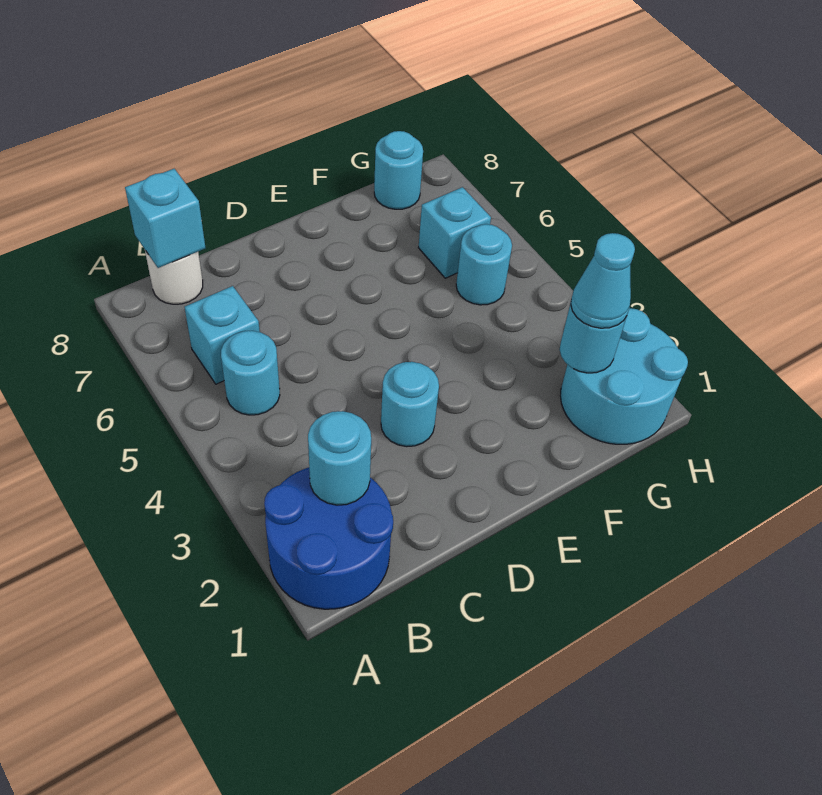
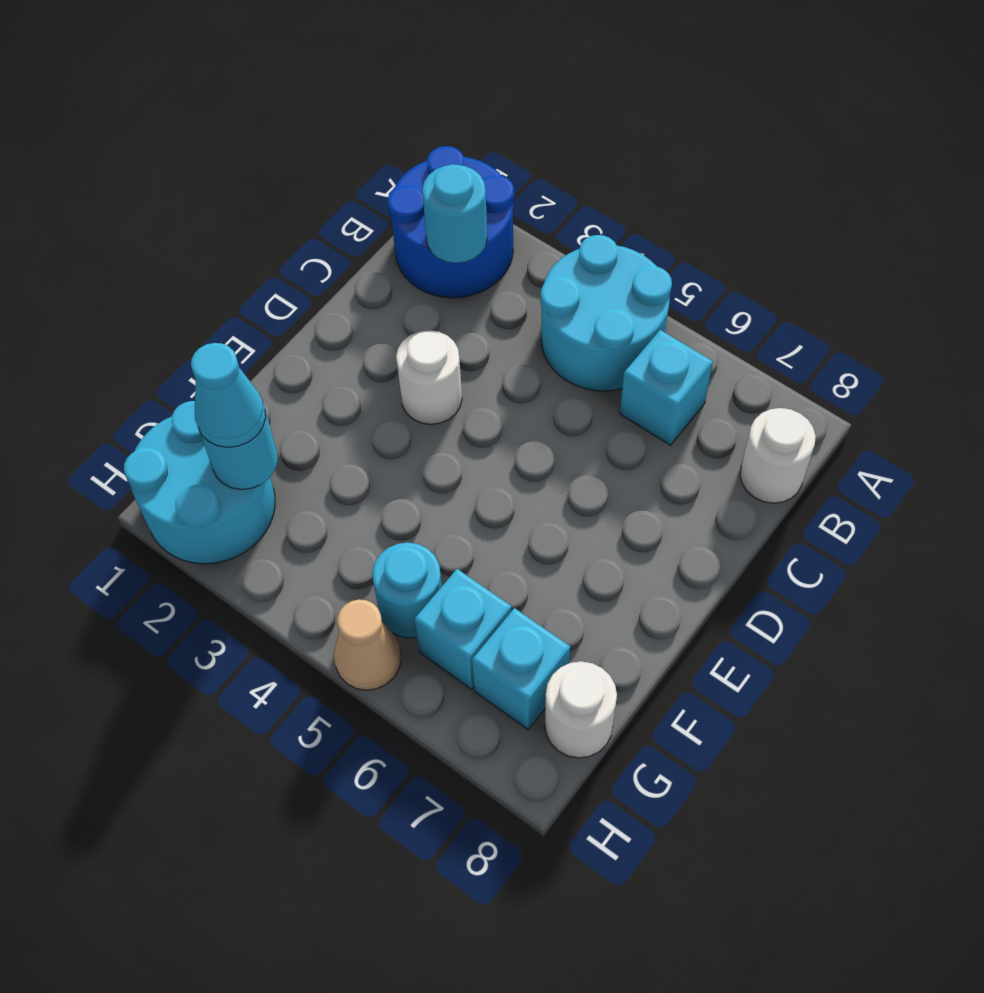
cyan 1x1 round brick [221,331,280,415] -> cyan 2x2 round brick [541,235,672,391]
cyan 1x1 brick [125,169,205,268] -> cyan 1x1 brick moved to [472,608,570,729]
cyan 1x1 round brick [381,362,439,447] -> white 1x1 round brick [396,330,462,424]
cyan 1x1 round brick [374,131,423,209] -> white 1x1 round brick [545,661,617,758]
none -> tan 1x1 cone [334,599,401,690]

